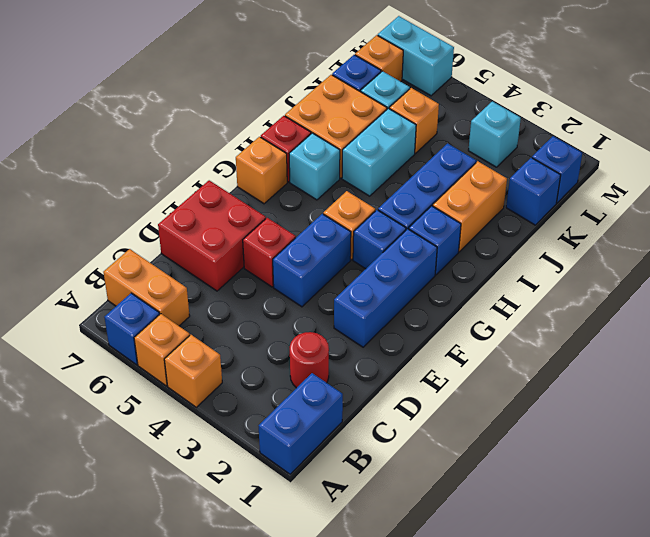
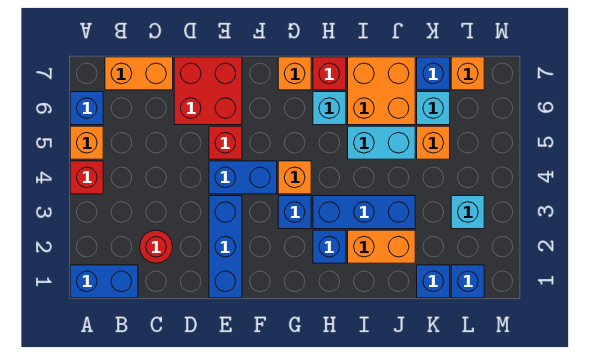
orange 1x1 brick [164,335,222,407] -> red 1x1 brick [70,161,103,194]
orange 1x2 brick [103,249,190,326] -> orange 1x2 brick turned to [105,57,173,90]
blue 1x3 brick [334,229,437,347] -> blue 1x3 brick turned to [209,196,242,298]
cyan 1x2 brick [378,16,454,96] -> none

